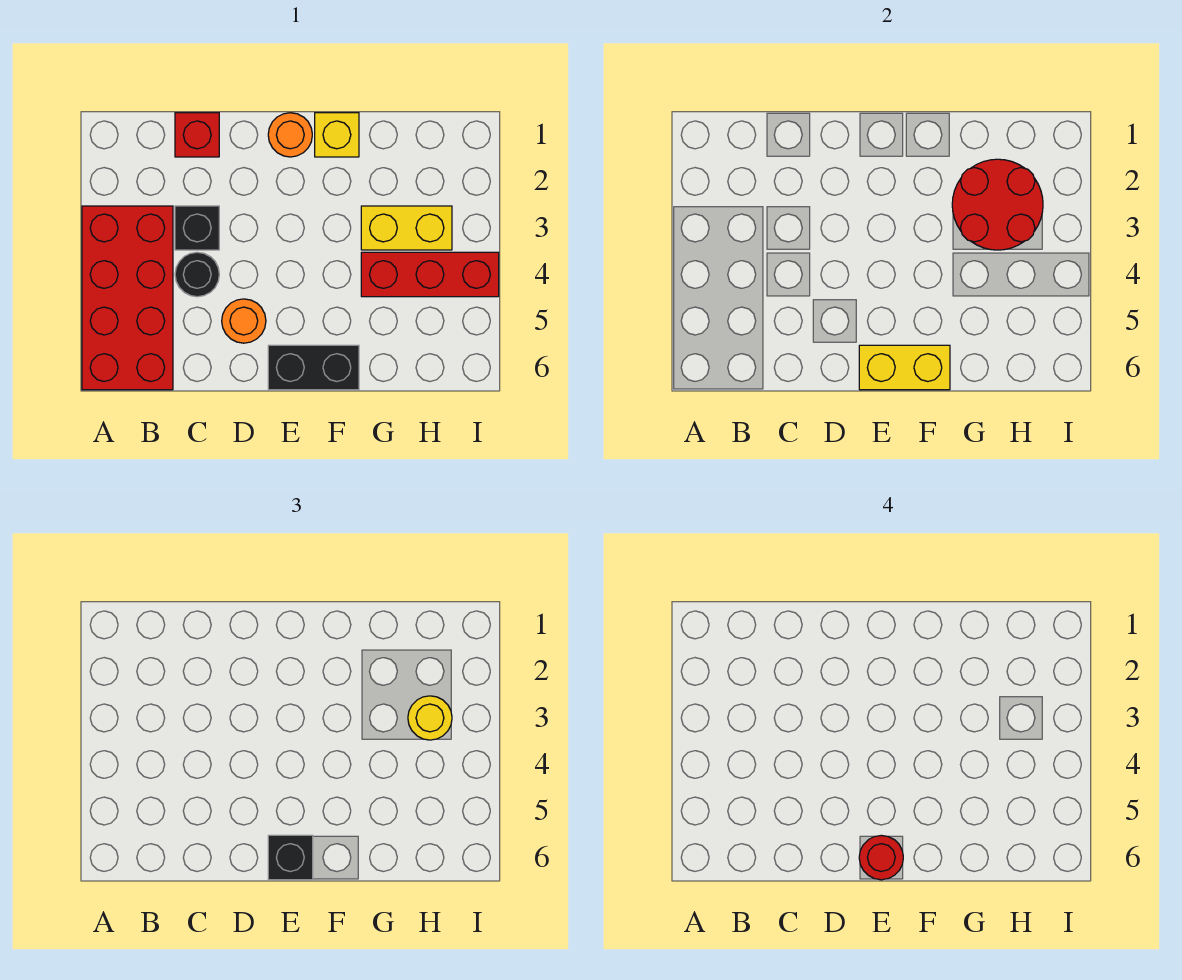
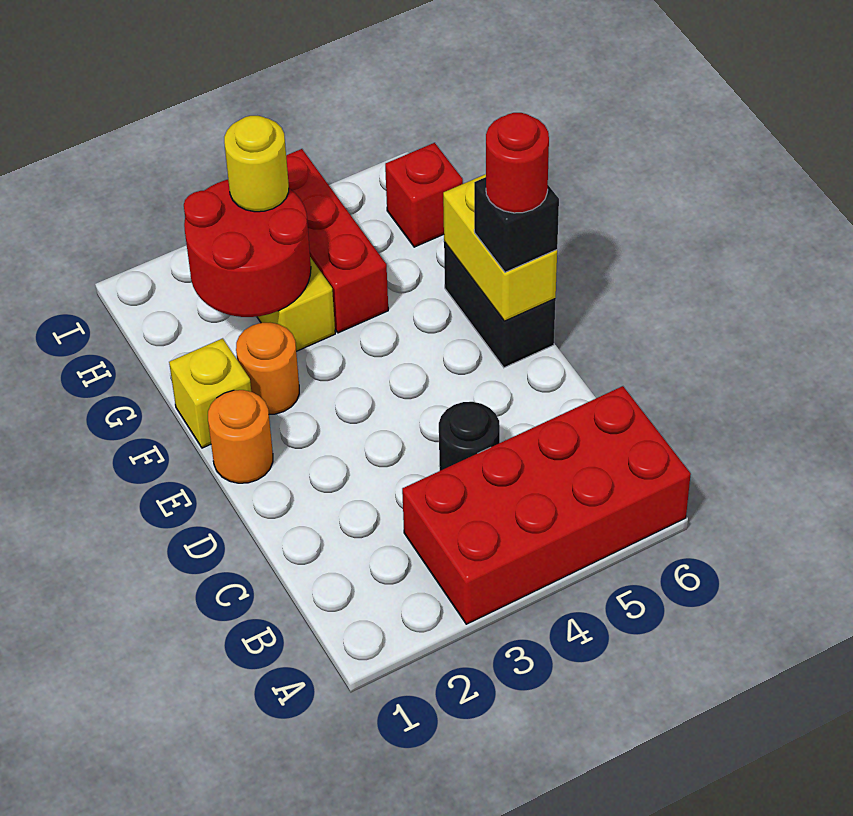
red 1x1 brick [175,113,219,157] -> red 1x1 brick moved to [385,143,463,247]
black 1x1 brick [175,206,219,250] -> none
orange 1x1 round brick [222,299,266,343] -> orange 1x1 round brick moved to [236,323,299,414]

